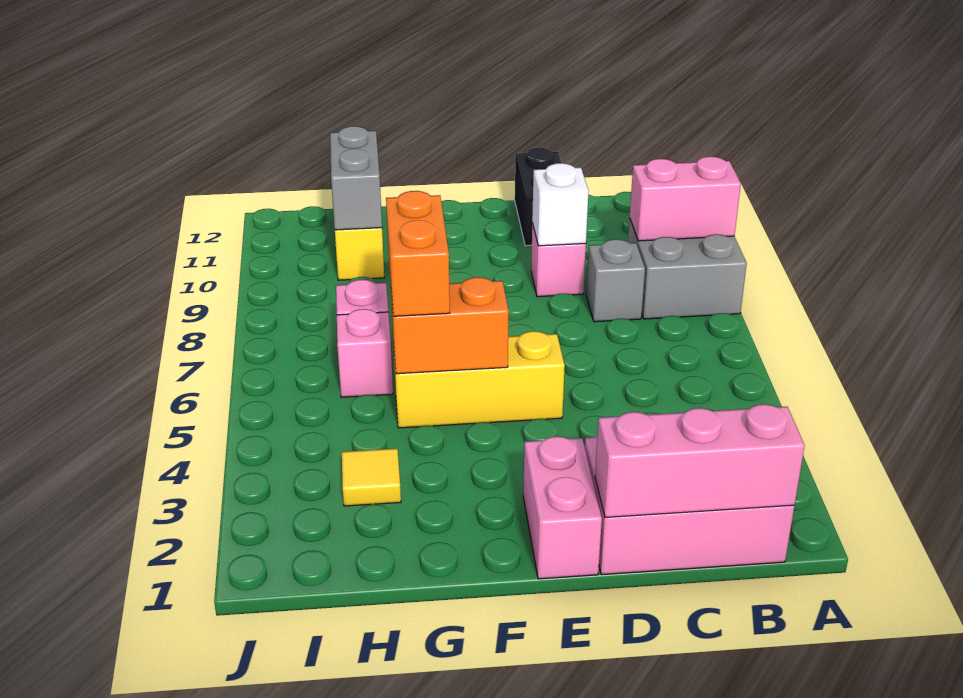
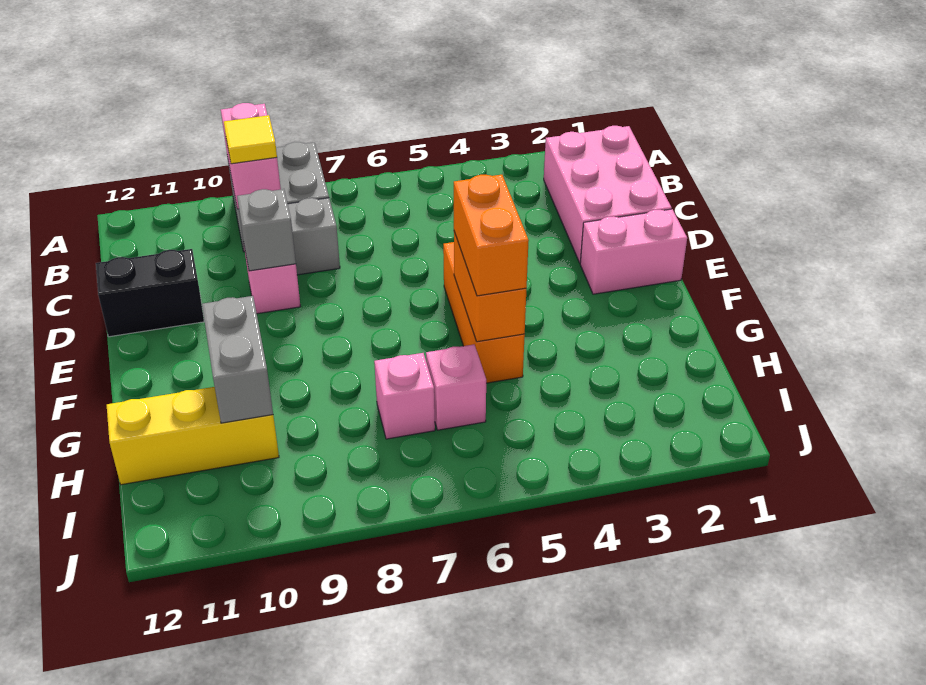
pink 1x3 brick [595,404,805,517] -> none
white 1x1 brick [532,163,589,246] -> grey 1x1 brick [237,189,296,271]
yellow 1x3 brick [394,331,565,428] -> orange 1x3 brick [443,242,525,383]
orange 1x2 brick [386,191,450,316] -> orange 1x2 brick turned to [454,175,529,296]
yellow 1x1 tile [342,448,401,506] -> yellow 1x1 tile moved to [224,115,277,164]
grey 1x2 brick [330,126,382,230] -> grey 1x2 brick turned to [202,296,273,423]

